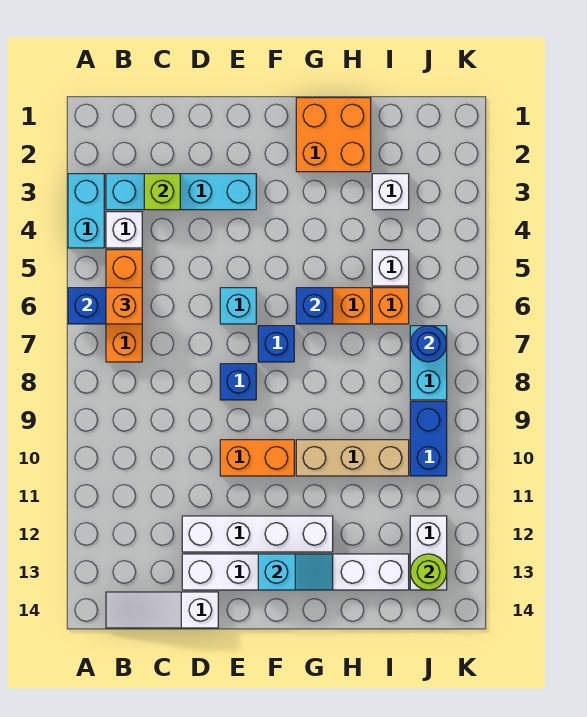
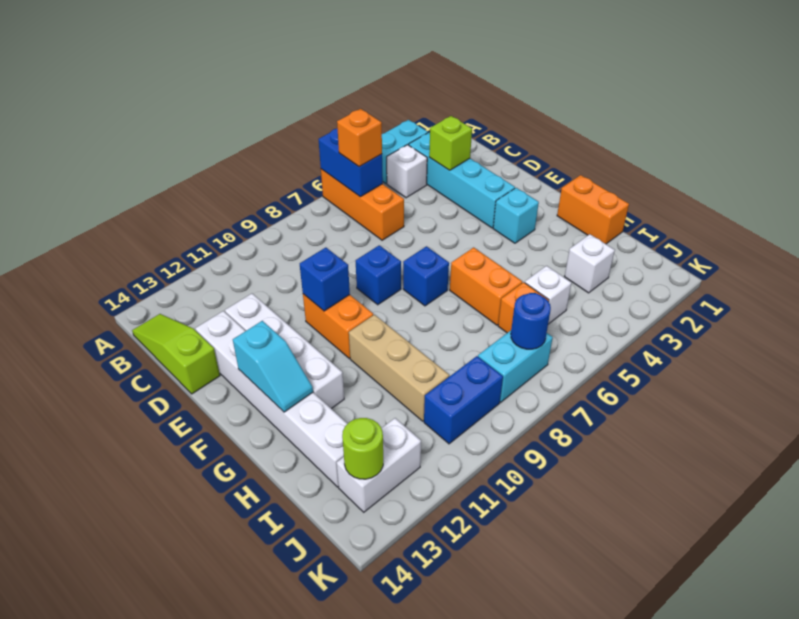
orange 1x3 brick [106,250,142,362] -> orange 1x3 brick turned to [321,169,404,240]
white 1x3 slope [106,592,218,628] -> lime 1x3 slope [132,314,220,394]
cyan 1x1 brick [220,288,256,324] -> cyan 1x1 brick moved to [493,188,539,243]
orange 2x2 brick [296,98,371,172] -> orange 1x2 brick [557,175,629,244]
blue 1x1 brick [296,288,333,324] -> blue 1x1 brick moved to [300,248,350,311]

